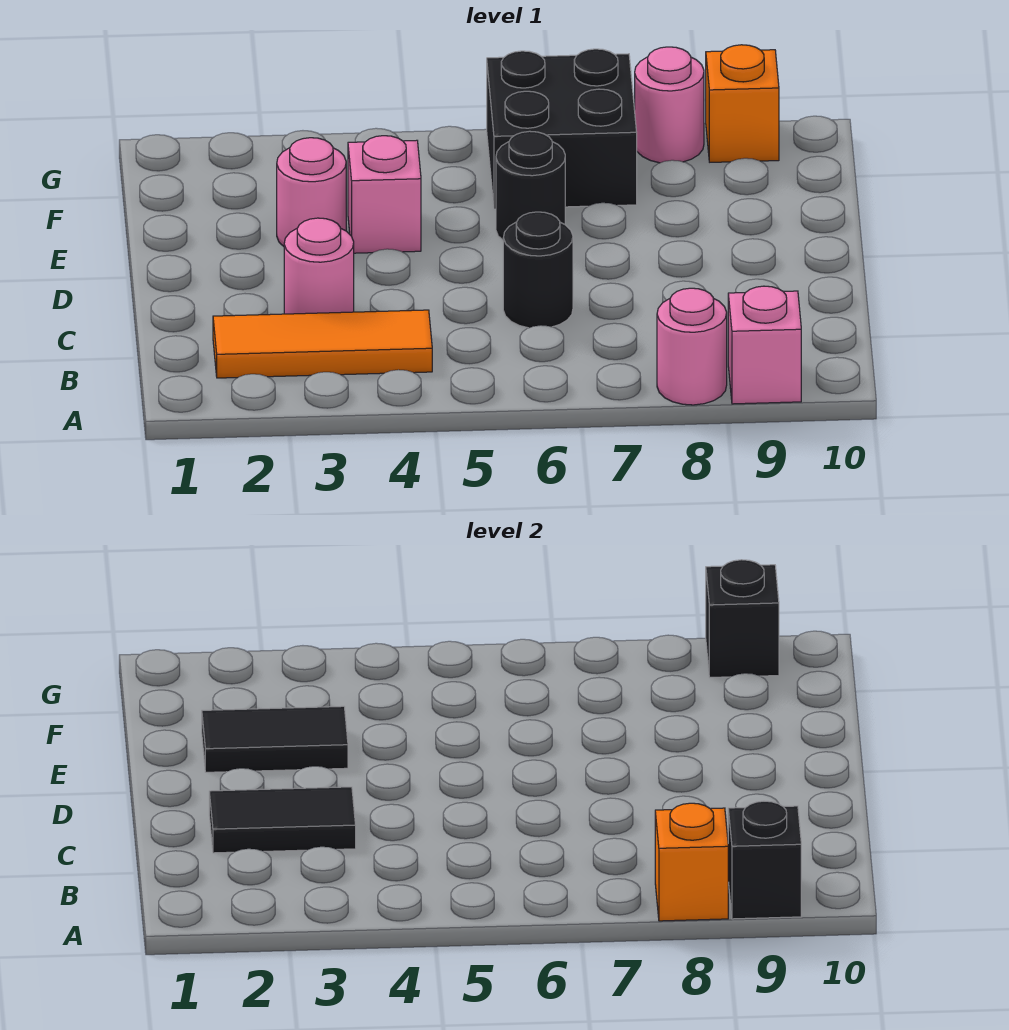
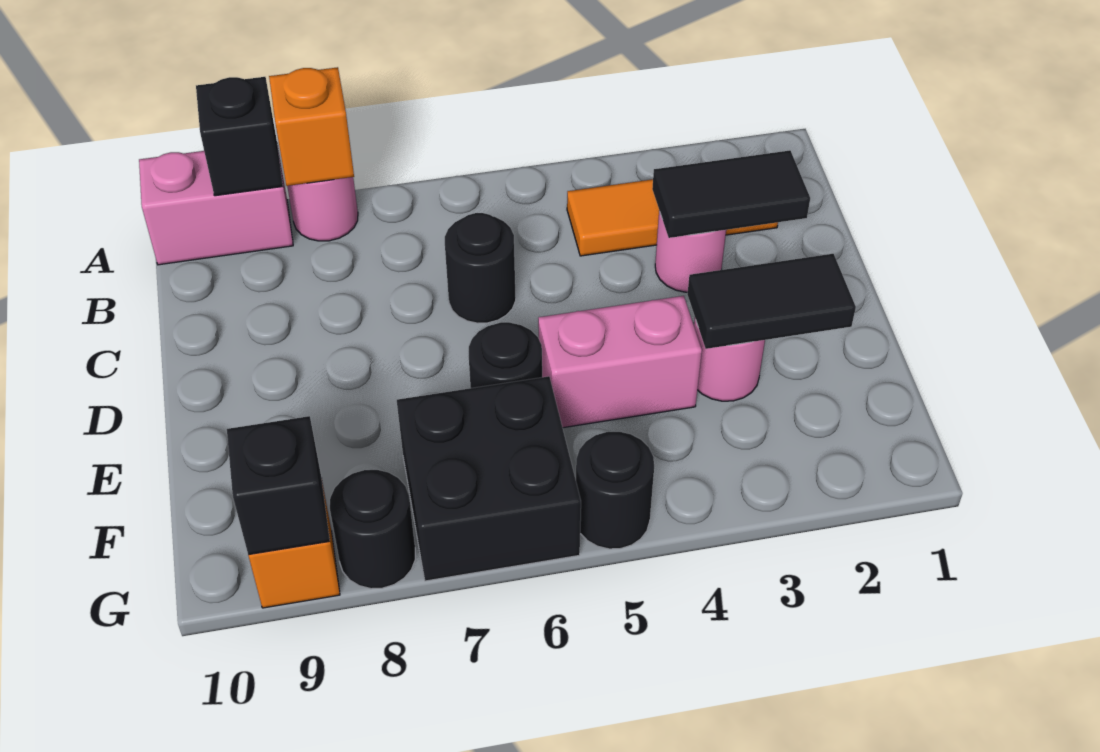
pink 1x1 brick [728,286,801,404] -> pink 1x2 brick [139,150,293,265]
pink 1x1 brick [348,136,421,253] -> pink 1x2 brick [538,296,702,428]
none -> black 1x1 round brick [576,432,654,549]
pink 1x1 round brick [635,47,704,163] -> black 1x1 round brick [330,470,415,589]

